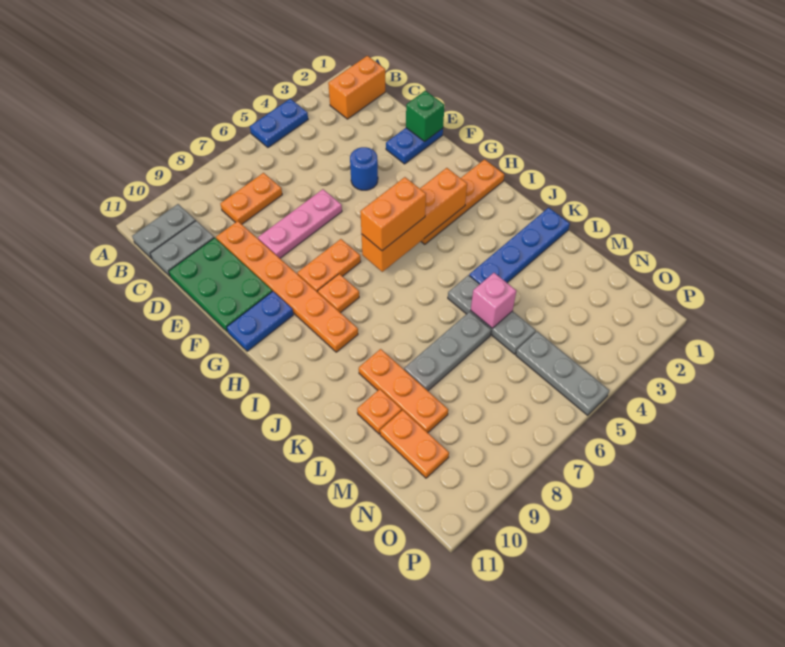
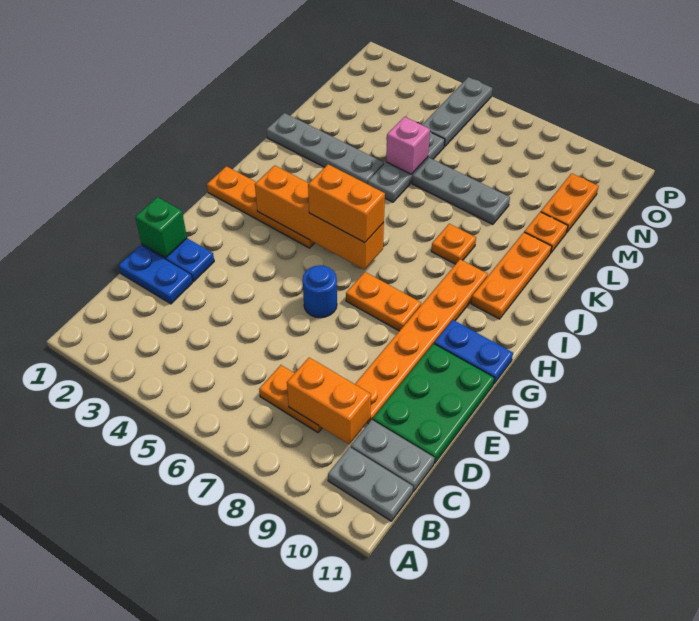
blue 1x2 plate [250,99,308,147] -> blue 1x2 plate moved to [119,245,192,304]
orange 1x2 brick [328,56,385,119] -> orange 1x2 brick moved to [287,357,371,444]
blue 1x1 round brick [350,147,378,190] -> blue 1x1 round brick moved to [303,266,337,318]
pink 1x3 plate [258,189,342,258] -> none
orange 1x1 plate [318,274,359,313] -> orange 1x1 plate moved to [431,224,476,264]
blue 1x4 plate [469,208,570,284] -> grey 1x4 plate [267,113,384,184]
orange 1x3 plate [359,349,448,433] -> orange 1x3 plate moved to [471,232,552,319]

